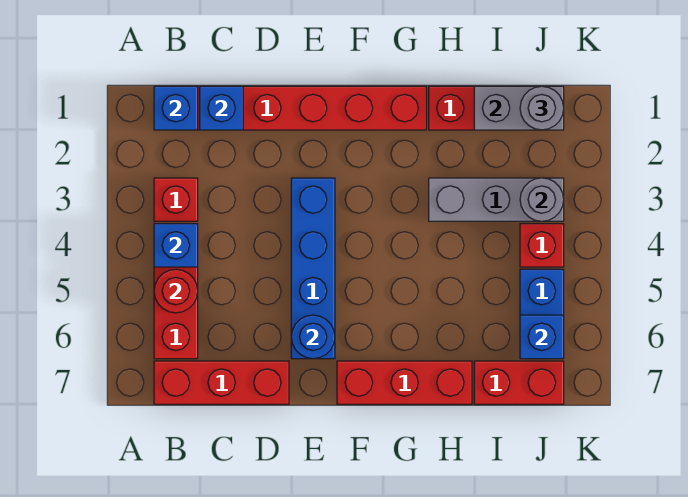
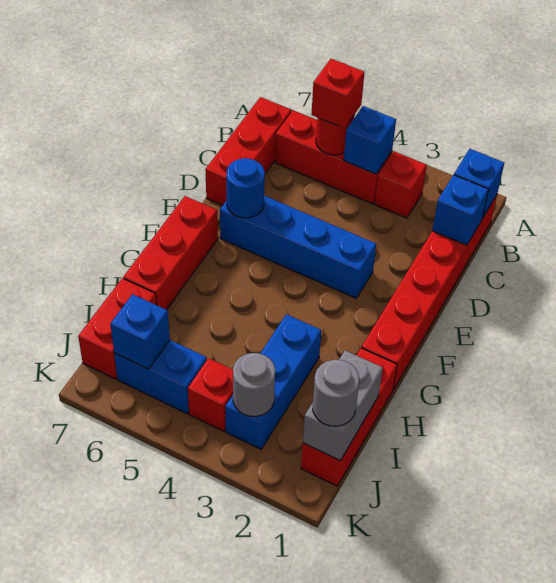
none -> red 1x1 brick [311,59,364,128]
grey 1x3 brick [429,178,564,221] -> blue 1x3 brick [225,314,321,449]

